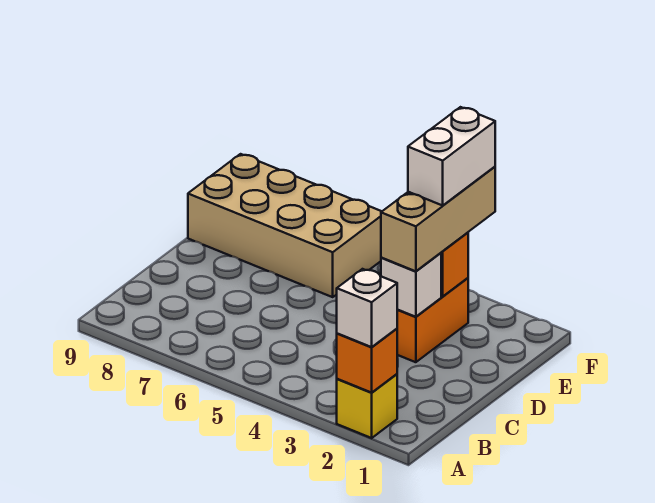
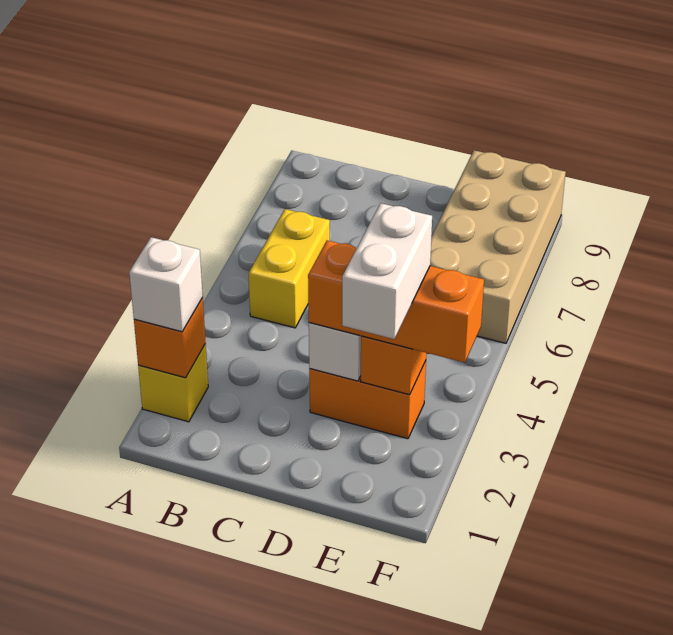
none -> yellow 1x2 brick [248,209,330,328]
tan 1x3 brick [381,167,495,272] -> orange 1x3 brick [308,240,484,363]
white 1x2 brick [408,107,495,206] -> white 1x2 brick turned to [342,203,432,339]

